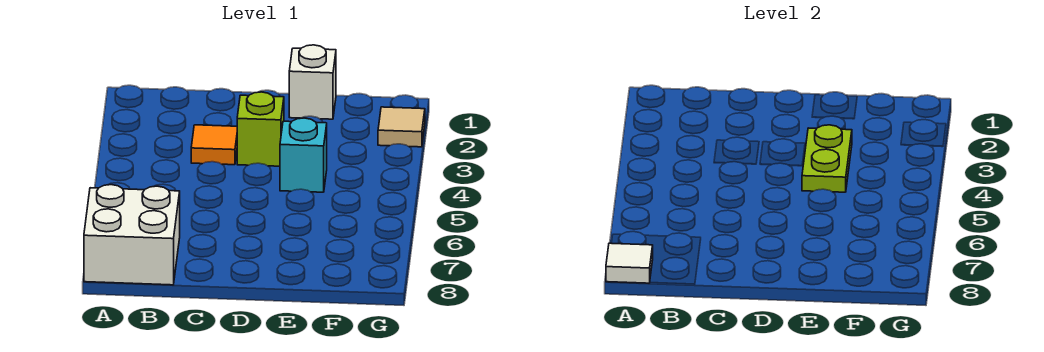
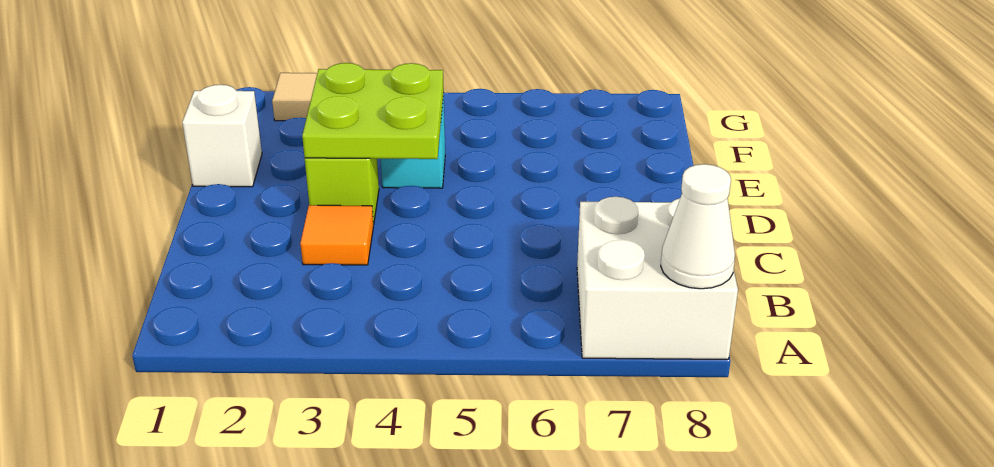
white 1x1 tile [606,243,653,283] -> white 1x1 cone [661,164,735,289]
lime 1x2 plate [802,125,852,192] -> lime 2x2 plate [302,63,444,159]

